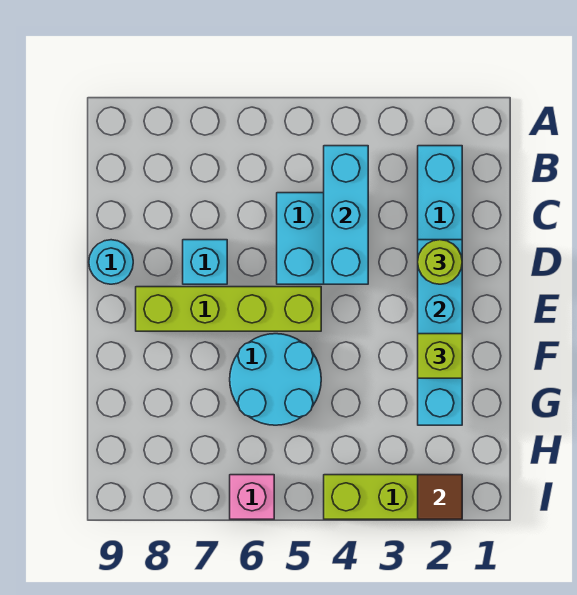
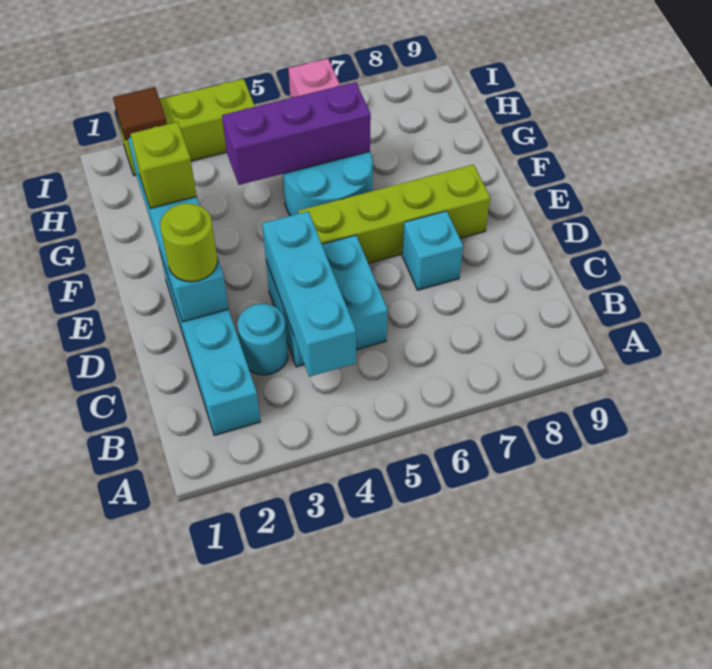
cyan 1x1 round brick [89,240,133,284] -> cyan 1x1 round brick moved to [237,304,288,375]
none -> purple 1x3 brick [222,82,371,185]

